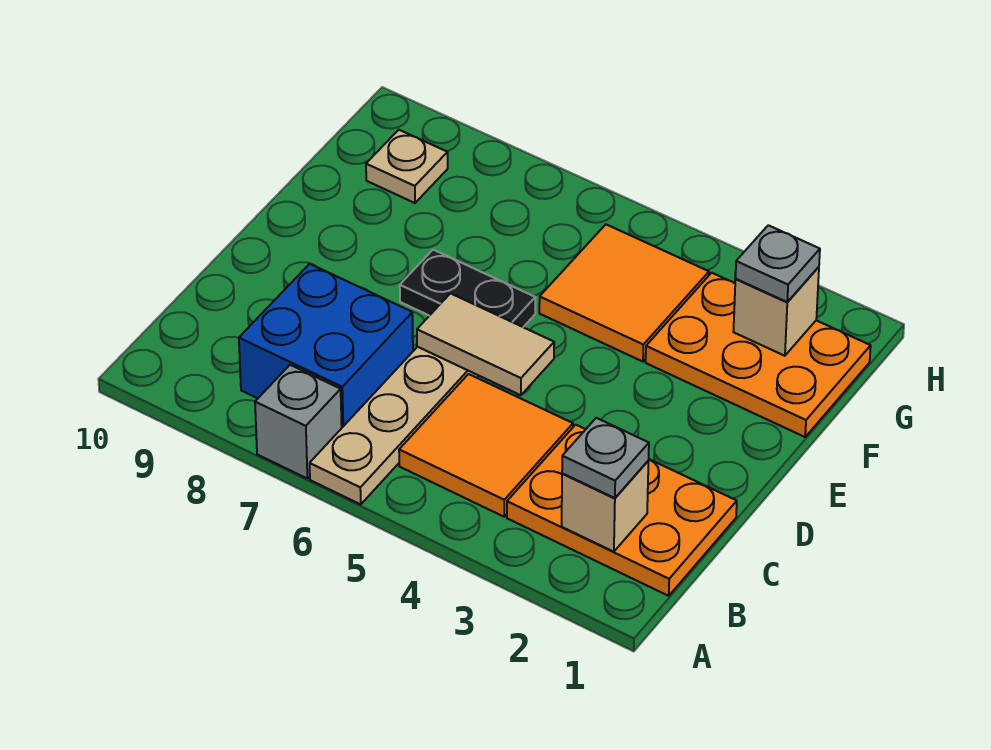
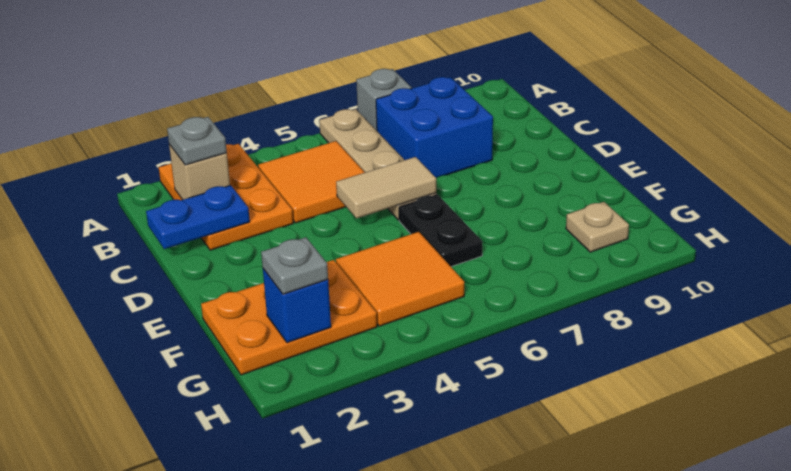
orange 2x3 plate [507,425,737,596] -> orange 2x3 plate turned to [159,144,293,250]
none -> blue 1x2 plate [146,185,250,249]
black 1x2 plate [400,250,535,327] -> black 1x2 plate turned to [399,194,482,267]
tan 1x1 brick [734,267,819,356] -> blue 1x1 brick [263,269,331,343]

